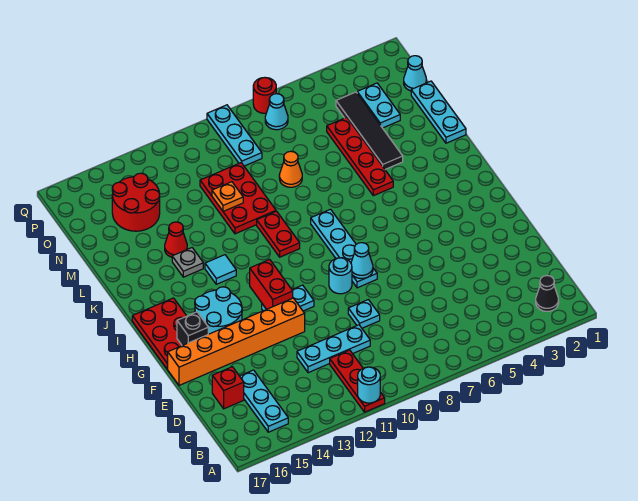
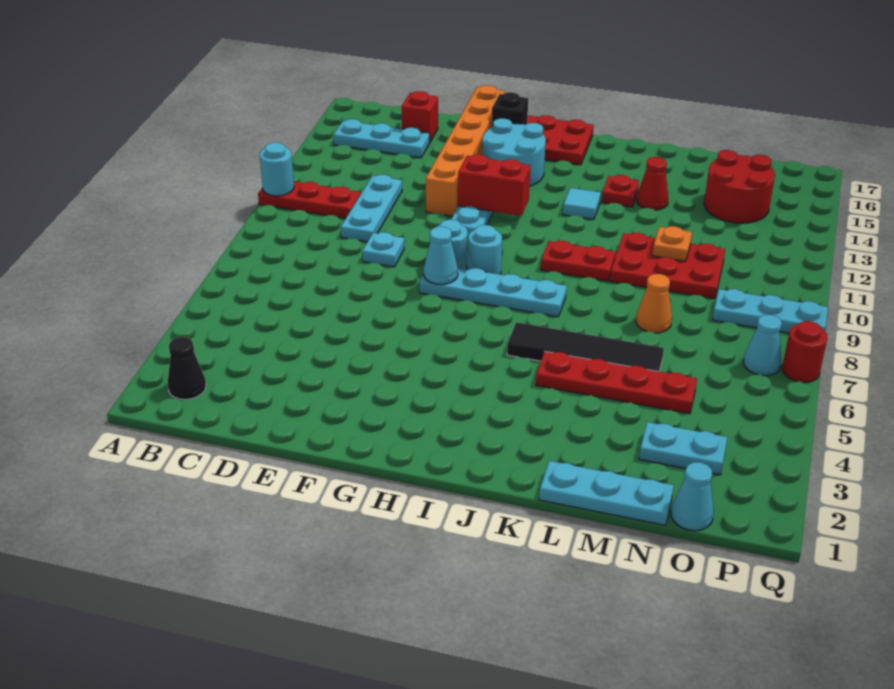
none -> cyan 1x1 round brick [468,225,502,274]
grey 1x1 plate [172,248,203,277] -> red 1x1 plate [602,175,639,207]
black 1x4 tile [336,92,403,169] -> black 1x4 tile moved to [507,322,664,371]

